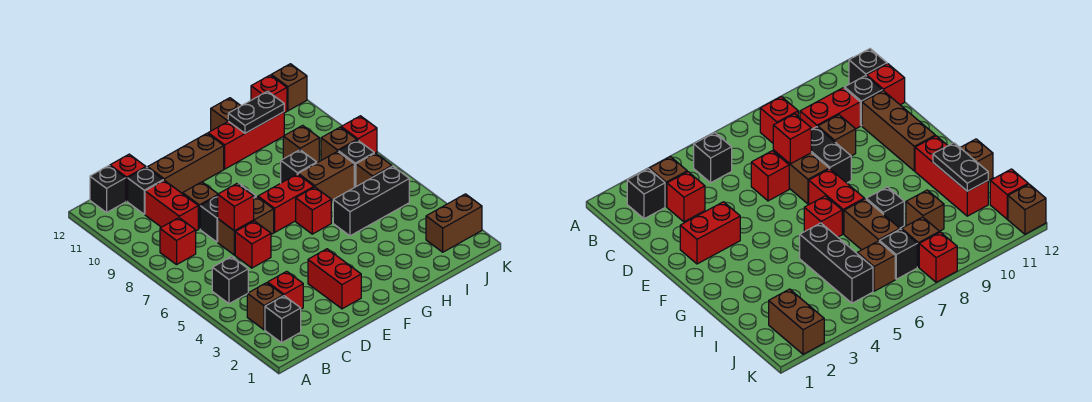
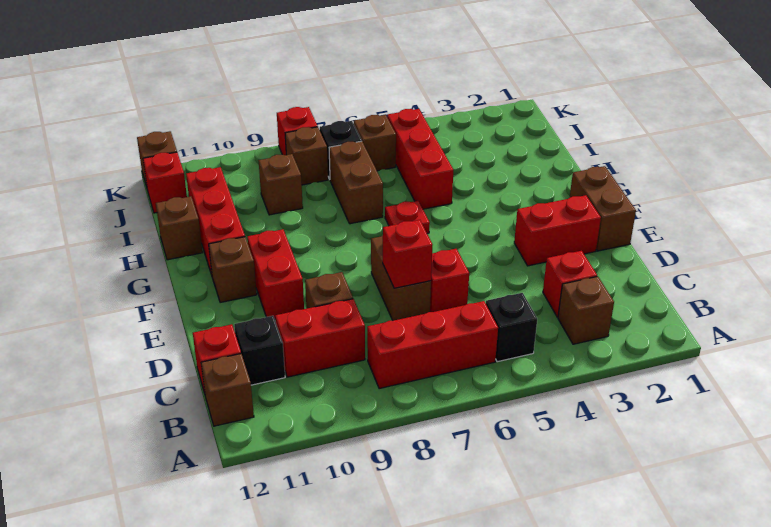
black 1x1 brick [265,296,301,343] -> none
red 1x1 brick [160,218,196,265] -> red 1x3 brick [367,301,498,389]
black 1x1 brick [90,166,126,213] -> brown 1x1 brick [201,354,254,426]
black 1x2 brick [200,184,256,242] -> none
brown 1x3 brick [148,133,224,193] -> brown 1x1 brick [209,237,257,303]
red 1x2 brick [258,174,314,232] -> red 1x2 brick moved to [247,229,304,319]
red 1x1 brick [296,187,331,234] -> red 1x1 plate [385,201,430,234]
black 1x3 brick [333,166,409,236] -> red 1x3 brick [387,109,453,209]
black 1x1 brick [281,150,317,183] -> none
black 1x2 plate [228,91,284,133] -> none
brown 1x2 brick [426,194,482,252] -> brown 1x2 brick moved to [570,166,636,251]

